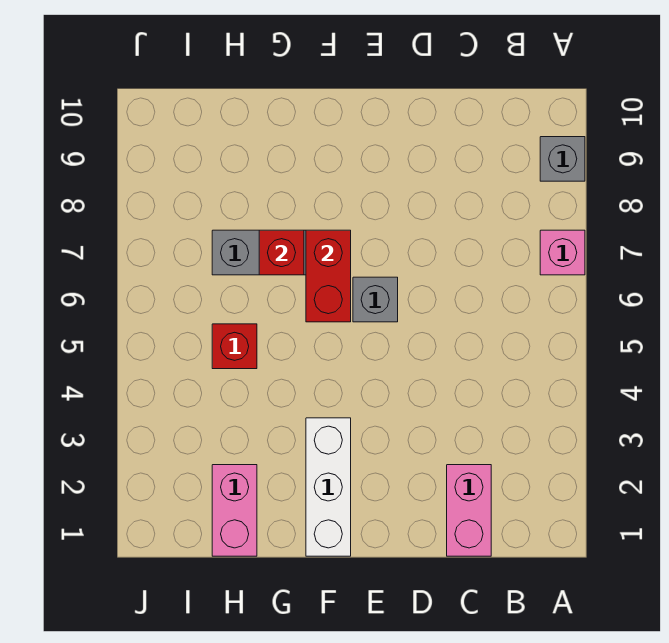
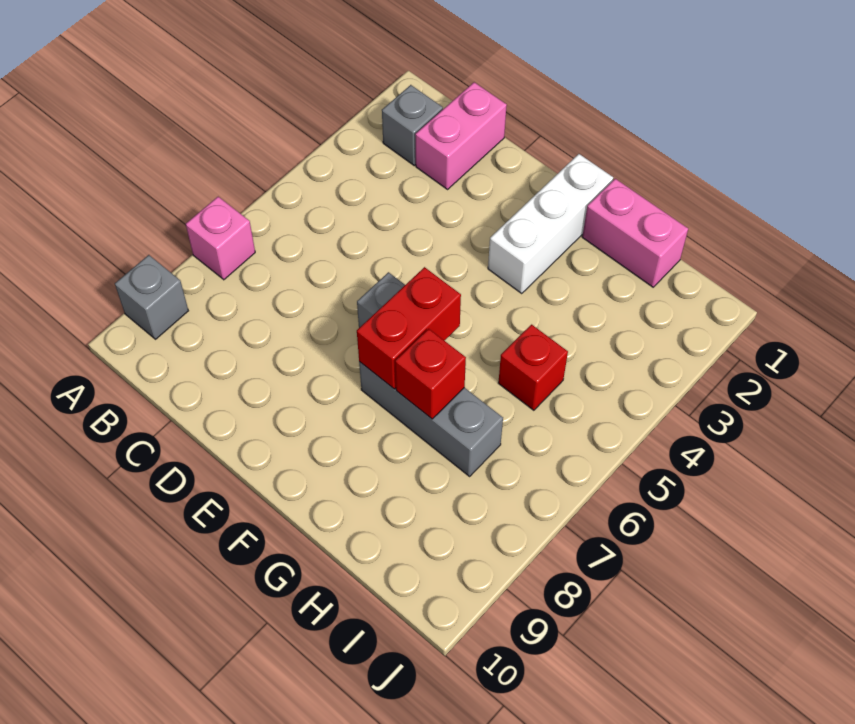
none -> grey 1x1 brick [382,85,443,165]
pink 1x2 brick [212,465,257,556] -> pink 1x2 brick turned to [582,179,688,287]

